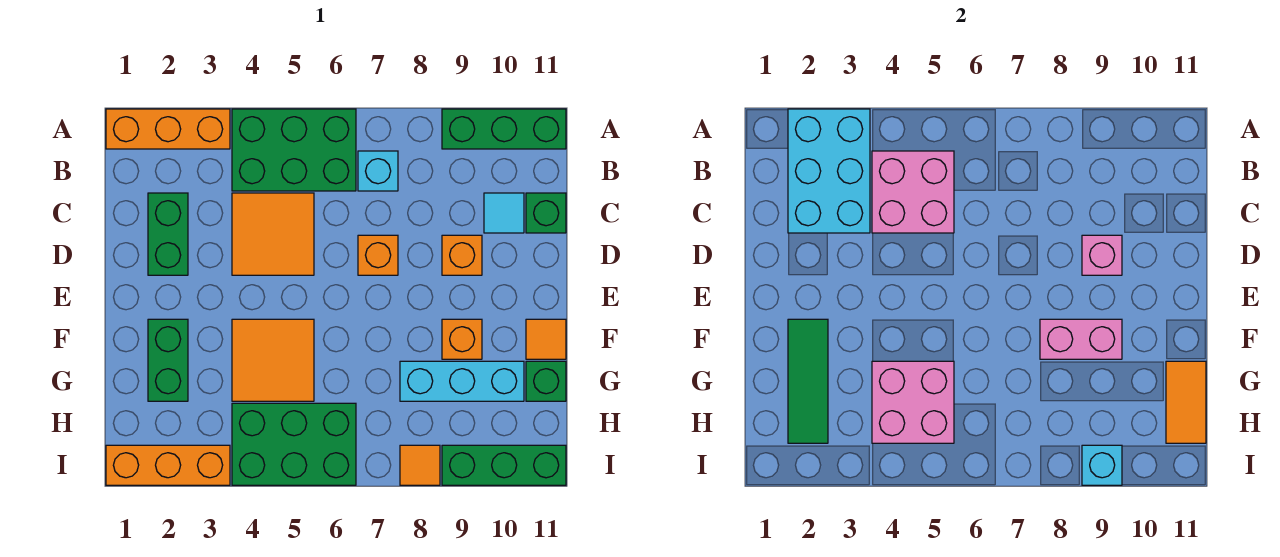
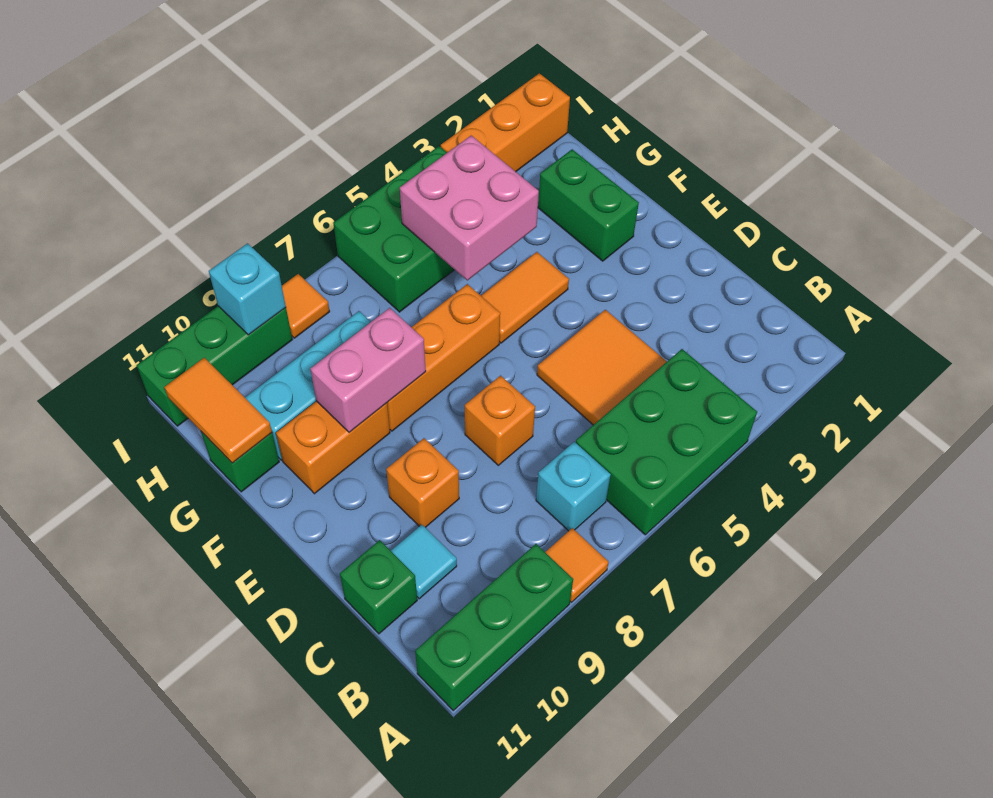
orange 1x3 brick [106,109,230,149] -> orange 1x3 brick moved to [387,284,500,431]
cyan 2x3 brick [788,109,870,233] -> none
pink 2x2 brick [872,151,954,233] -> none
green 1x2 brick [148,193,188,275] -> none
pink 1x1 brick [1082,235,1122,275] -> none
green 1x3 tile [788,319,828,443] -> none
orange 2x2 tile [232,319,314,401] -> orange 1x2 tile [481,252,569,343]
orange 1x1 brick [442,319,482,359] -> orange 1x2 brick [276,401,390,494]
orange 1x1 tile [526,319,566,359] -> orange 1x1 tile moved to [545,528,609,602]

